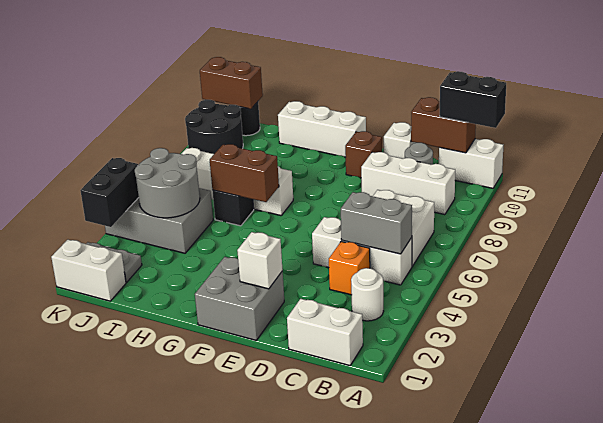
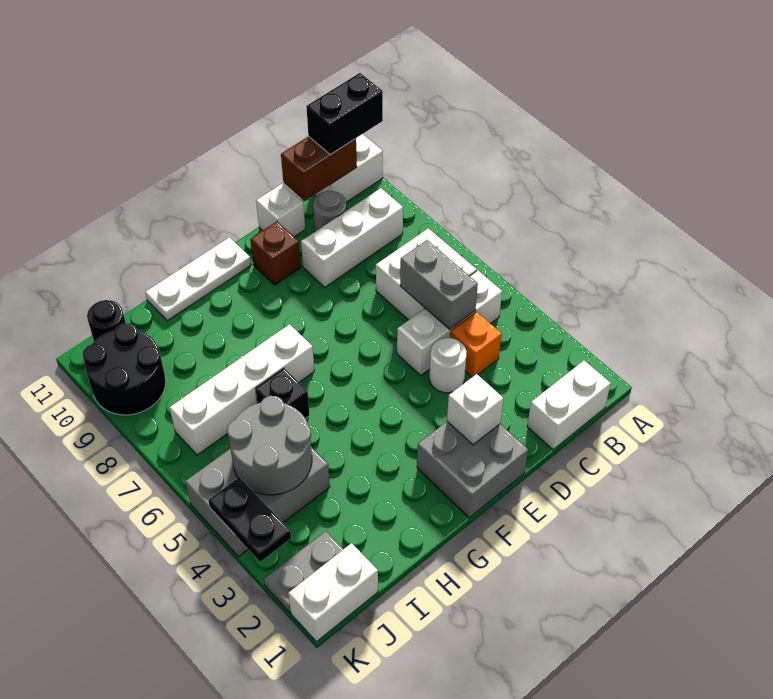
white 1x1 round brick [351,268,384,321] -> white 1x1 round brick moved to [429,338,467,393]
grey 1x2 brick [341,192,412,254] -> grey 1x2 brick turned to [400,240,478,329]
white 1x3 brick [278,101,366,157] -> white 1x3 plate [145,237,251,321]
brown 1x2 brick [210,144,279,202] -> none
brown 1x2 brick [200,57,263,109] -> none
black 1x2 brick [80,158,139,227] -> black 1x2 plate [208,477,291,562]

